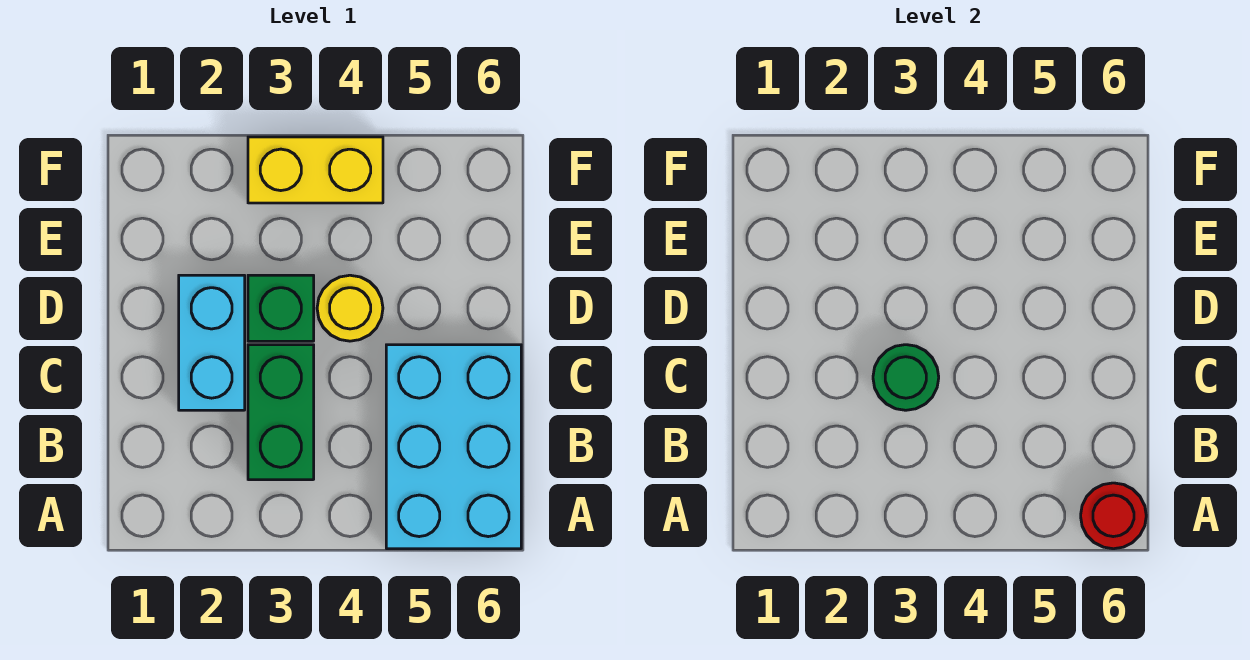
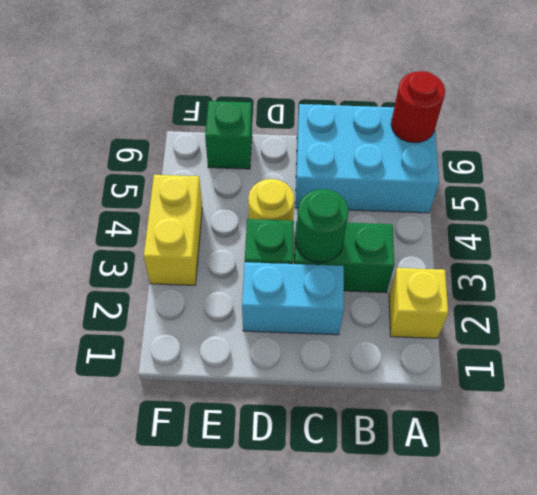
none -> yellow 1x1 brick [389,268,448,338]
none -> green 1x1 brick [205,101,252,169]

